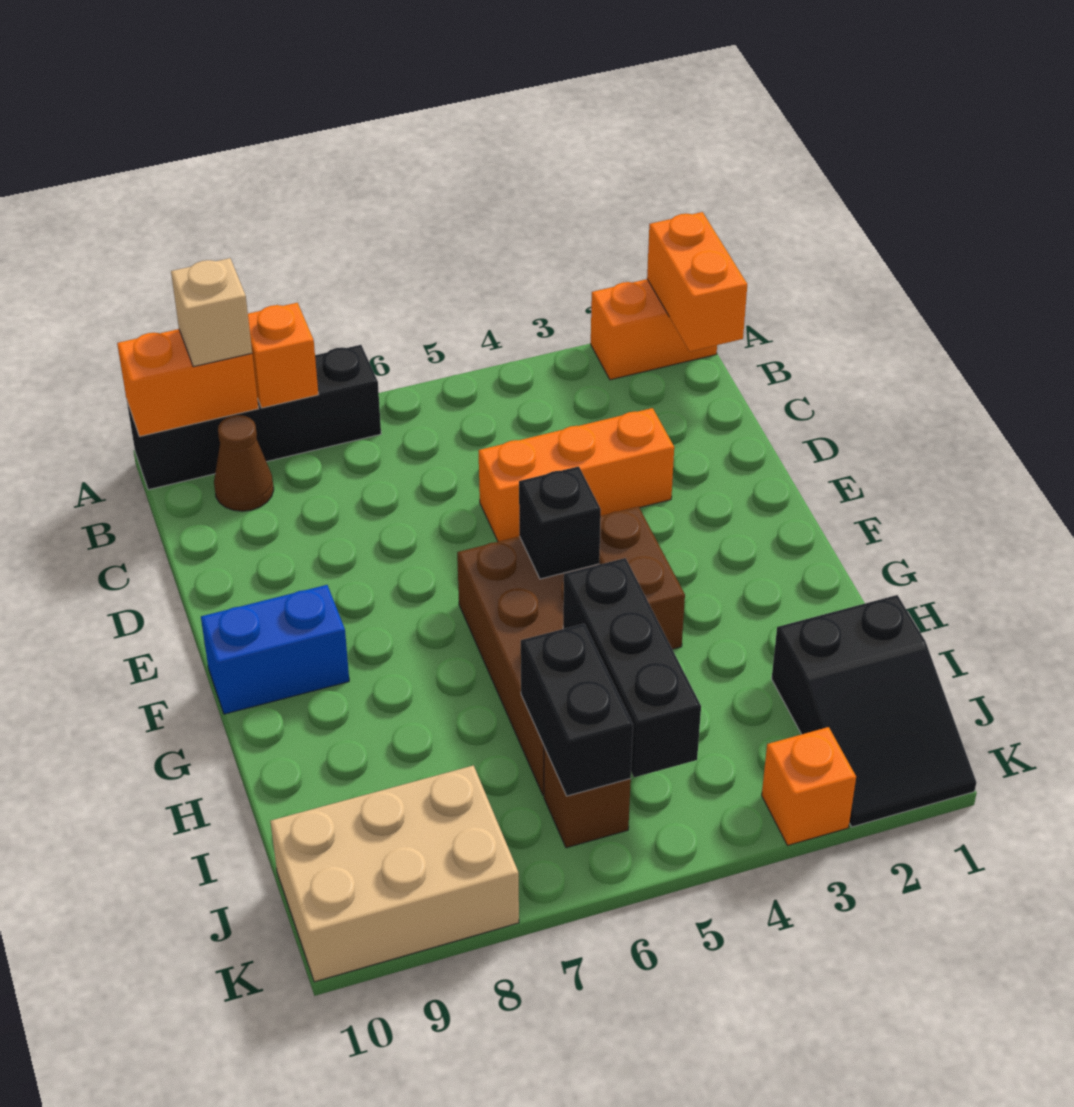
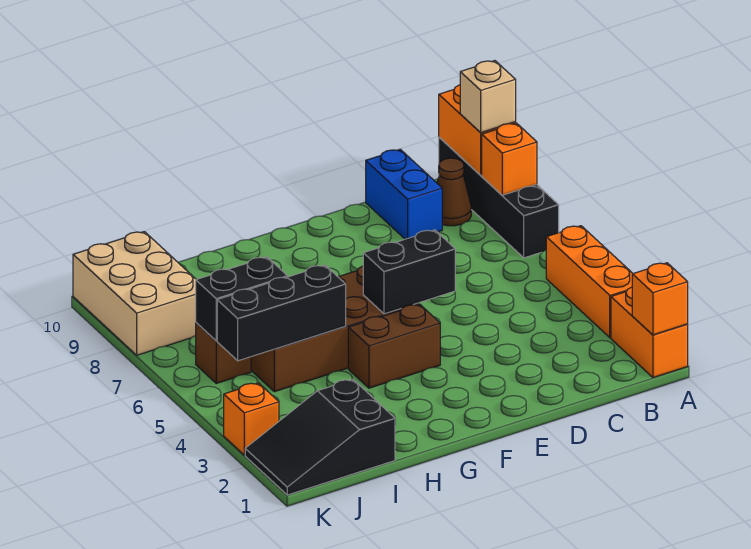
orange 1x2 brick [647,212,747,351] -> orange 1x1 brick [632,263,688,335]
orange 1x3 brick [479,408,674,542] -> orange 1x3 brick moved to [546,226,633,338]
black 1x1 brick [519,466,601,579] -> black 1x2 brick [363,230,455,314]
blue 1x2 brick [201,585,349,714] -> blue 1x2 brick moved to [366,149,442,239]

